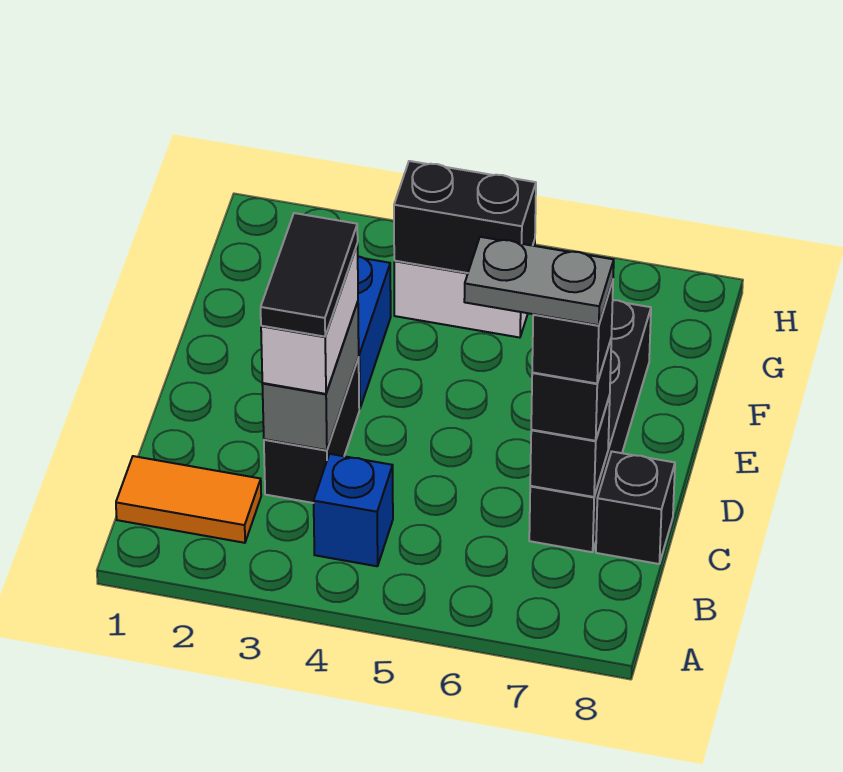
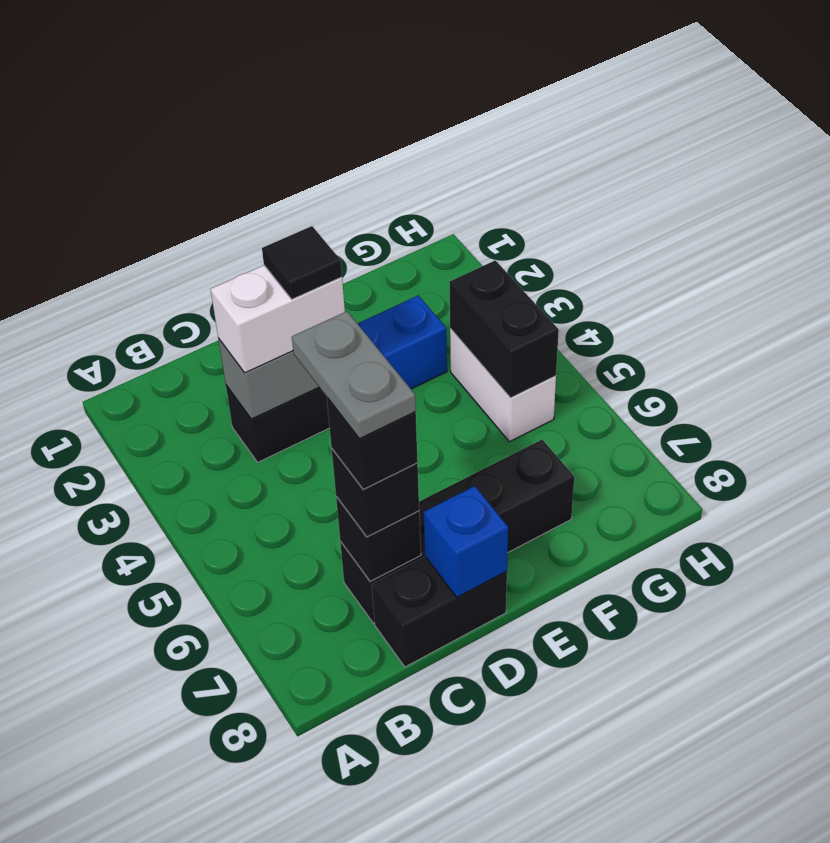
orange 1x2 tile [116,456,261,543] -> none
blue 1x1 brick [314,454,393,566] -> blue 1x1 brick moved to [424,486,508,597]
black 1x2 tile [261,213,358,337] -> black 1x1 tile [262,226,342,299]
black 1x1 brick [596,452,675,564] -> black 1x2 brick [372,557,507,667]

